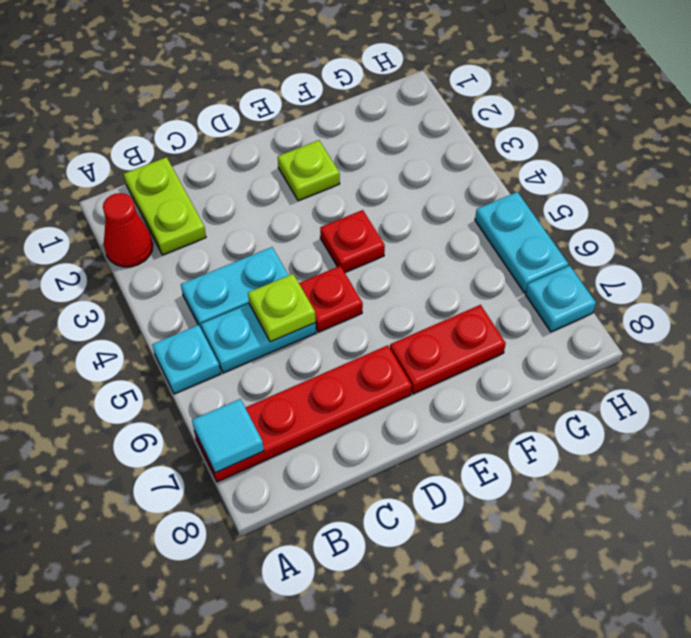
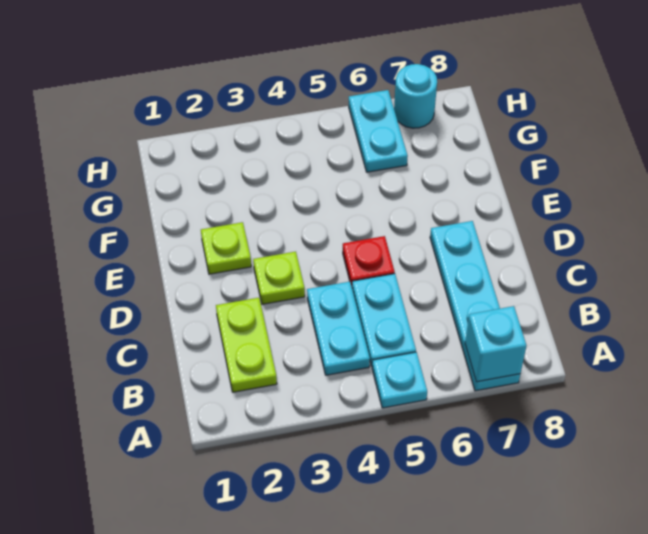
red 1x1 cone [103,193,153,267] -> none
red 1x4 plate [194,345,412,482] -> cyan 1x4 plate [430,221,520,391]
cyan 1x1 tile [192,399,264,473] -> cyan 1x1 brick [465,306,526,382]
lime 1x2 plate [124,157,206,255] -> lime 1x2 plate turned to [216,298,277,392]
lime 1x1 plate [248,274,316,342] -> lime 1x1 plate moved to [253,252,305,304]
red 1x1 plate [320,210,385,272] -> none
red 1x2 plate [390,305,506,394] -> none
cyan 1x2 plate [475,192,568,293] -> cyan 1x2 plate turned to [349,90,408,172]
cyan 1x1 plate [525,266,596,332] -> cyan 1x1 round brick [394,64,437,128]

